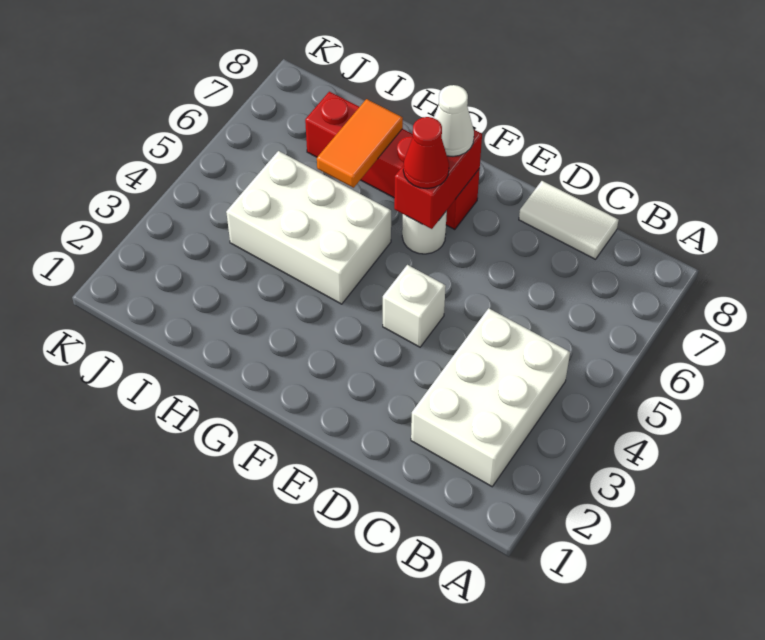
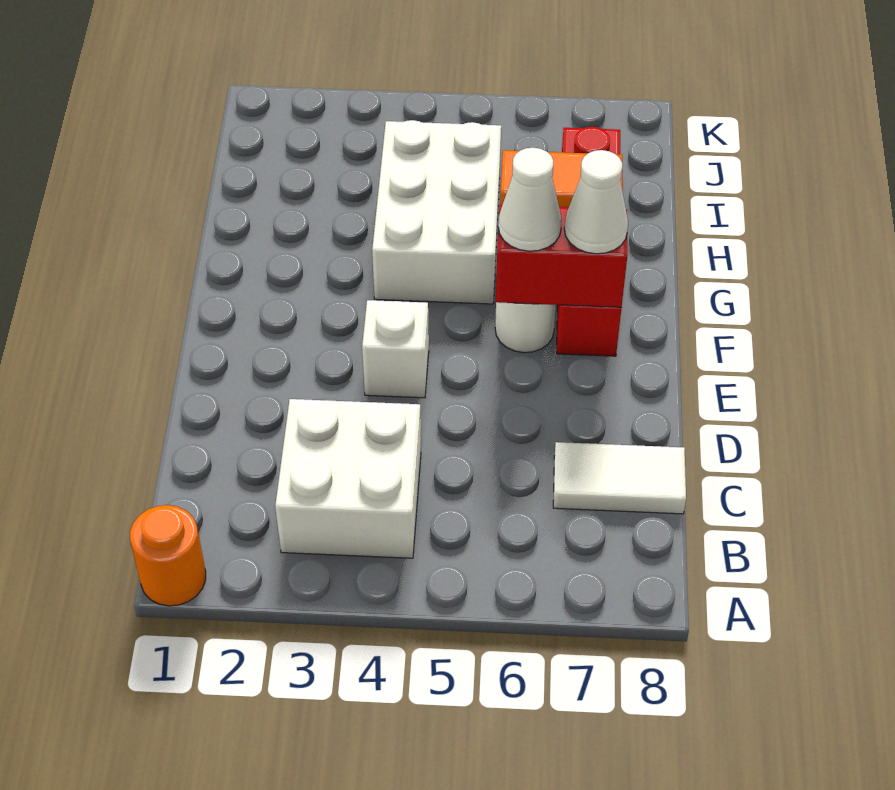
none -> orange 1x1 round brick [130,505,206,606]
white 2x3 brick [411,308,570,487] -> white 2x2 brick [275,399,421,558]
white 1x2 tile [519,181,619,259] -> white 1x2 tile turned to [553,442,686,514]
red 1x1 cone [403,117,449,189] -> white 1x1 cone [498,148,562,251]

